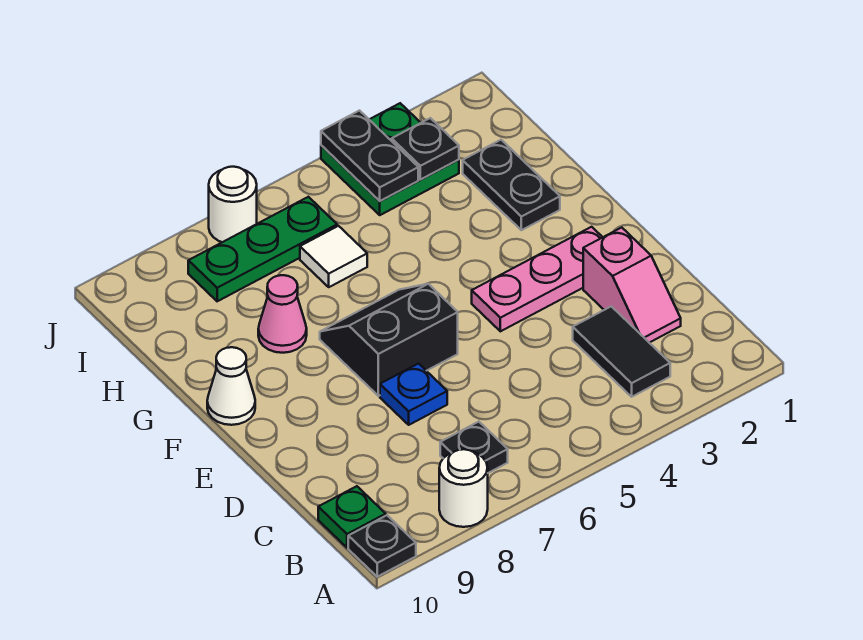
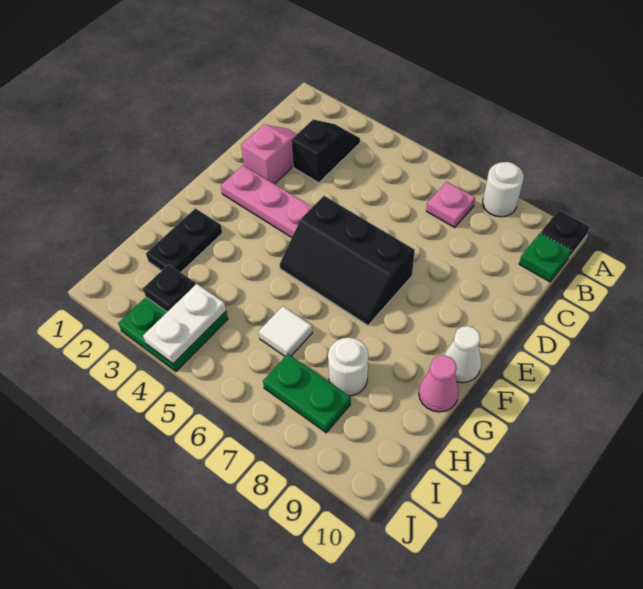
black 1x2 tile [573,306,670,397] -> black 1x2 slope [291,120,360,183]
black 1x1 plate [440,422,508,473] -> pink 1x1 plate [426,182,475,228]
blue 1x1 plate [380,364,447,425] -> none
black 2x2 slope [320,284,458,396] -> black 2x3 slope [280,196,415,325]
pink 1x1 cone [258,275,307,353] -> pink 1x1 cone moved to [419,355,459,412]
black 1x2 plate [321,111,418,201] -> white 1x2 plate [143,284,226,364]
green 1x3 plate [188,197,337,301] -> green 1x2 plate [263,354,351,433]
white 1x1 round brick [209,167,257,242] -> white 1x1 round brick moved to [328,337,368,396]

